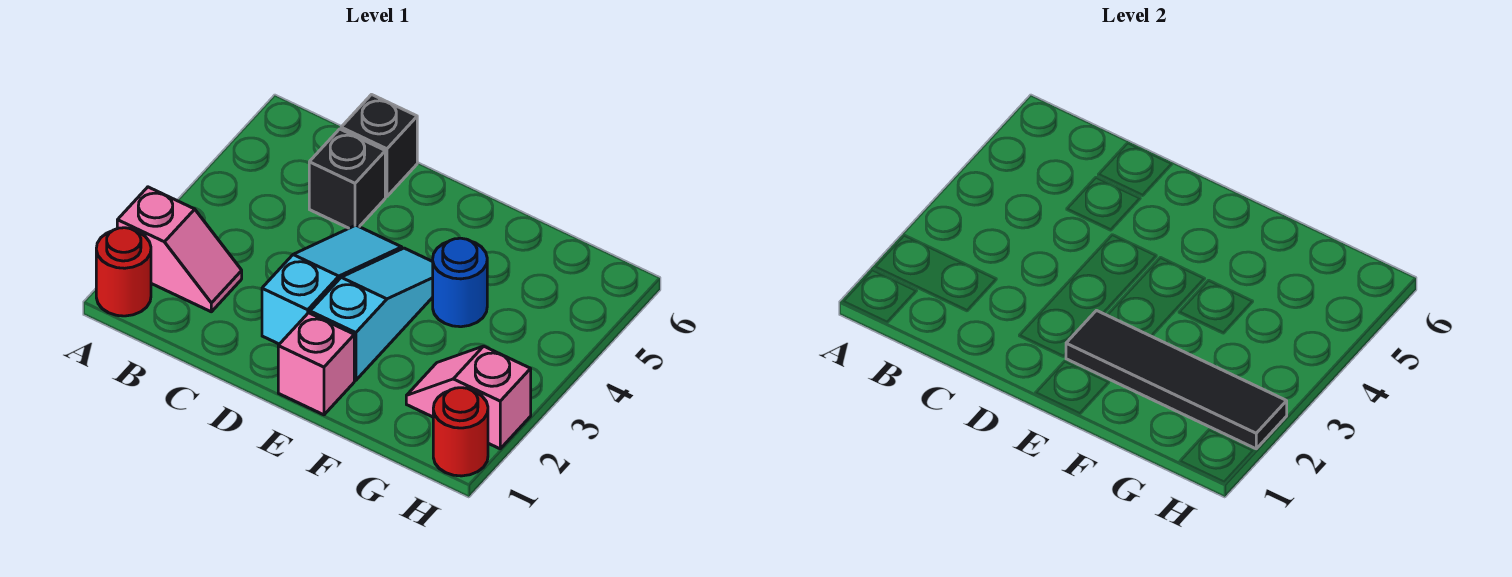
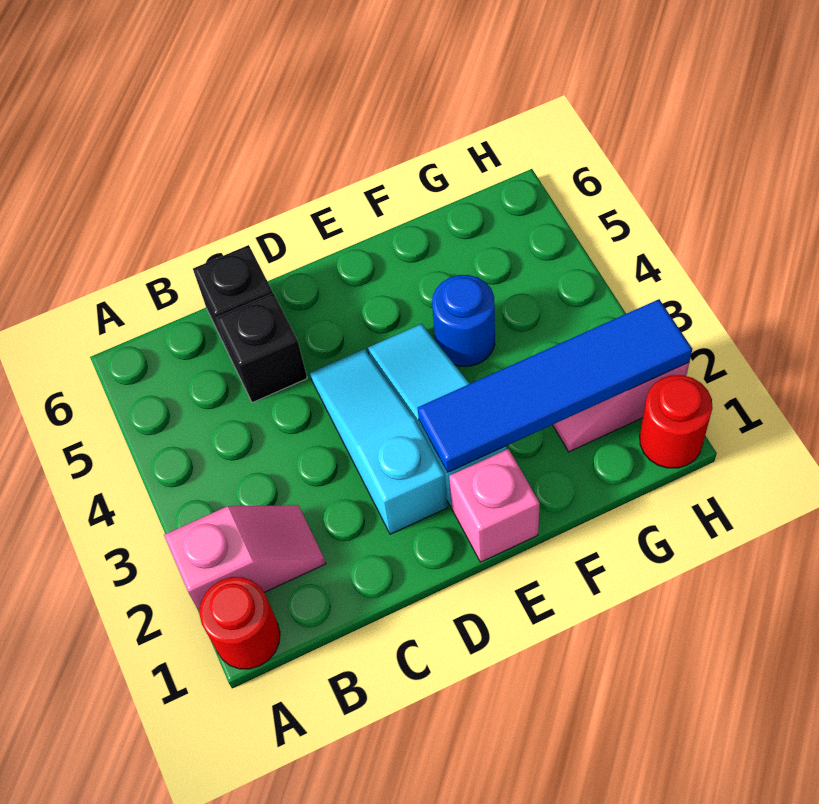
black 1x4 tile [1066,311,1287,449] -> blue 1x4 tile [418,299,692,472]

